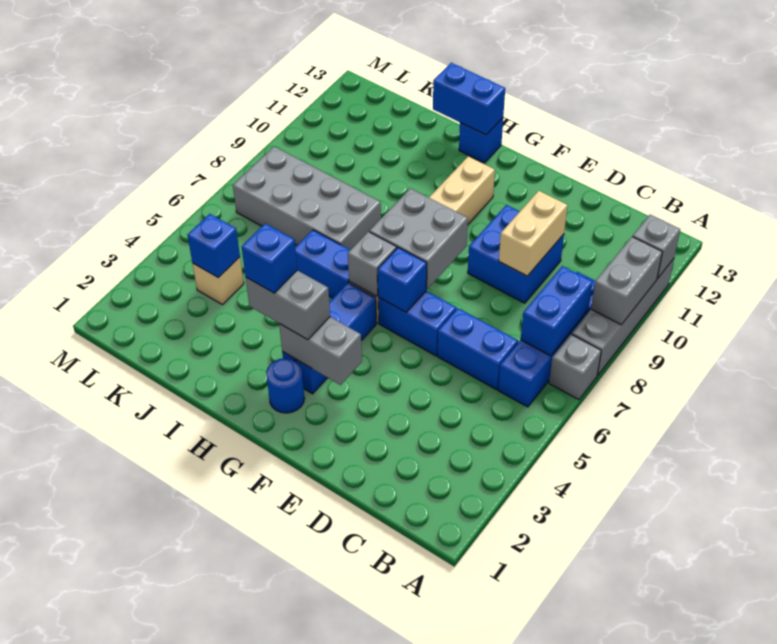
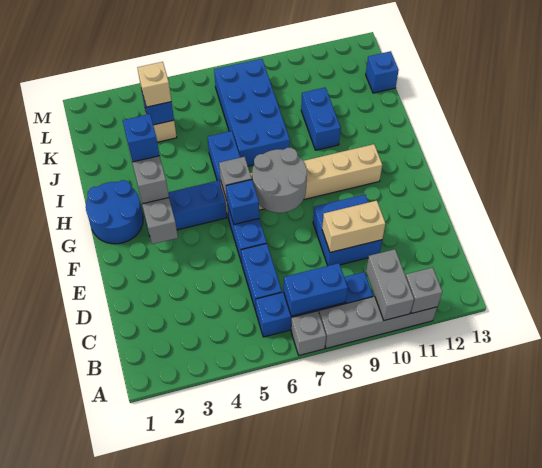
grey 1x2 brick [591,237,662,325] -> grey 1x2 brick turned to [366,249,414,320]
grey 2x2 brick [369,188,468,289] -> grey 2x2 round brick [252,148,307,213]
blue 1x1 round brick [266,358,305,413] -> blue 2x2 round brick [86,180,143,244]
blue 1x1 brick [459,118,503,163] -> blue 1x1 brick moved to [366,51,399,93]
blue 1x2 brick [433,63,505,135] -> blue 1x2 brick moved to [301,88,341,150]
grey 2x4 brick [233,147,381,250] -> blue 2x4 brick [214,59,290,166]
none -> tan 1x1 brick [137,62,171,107]

